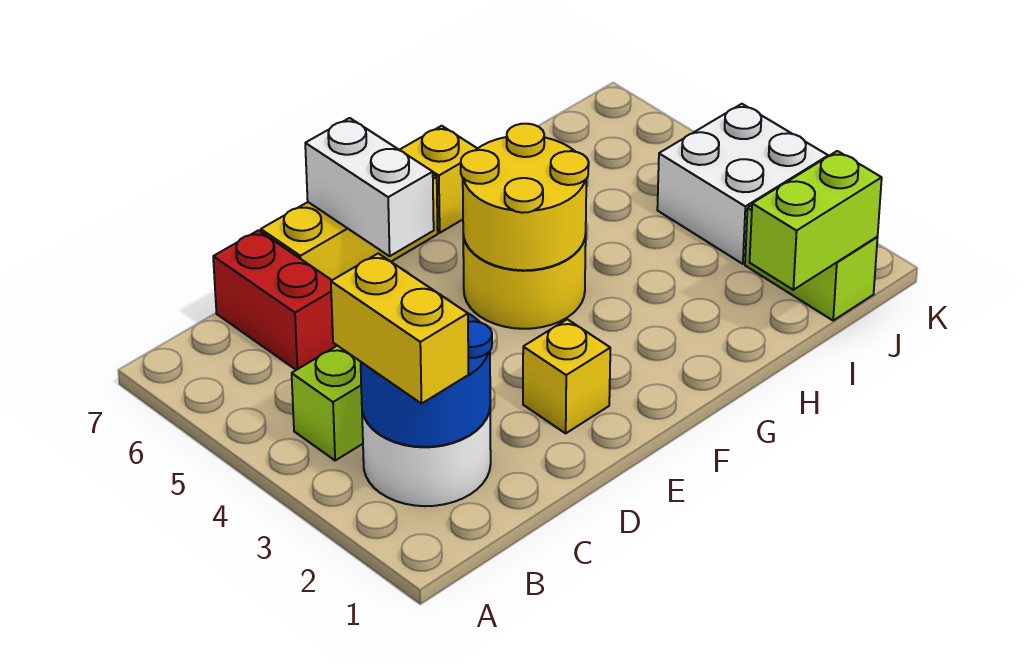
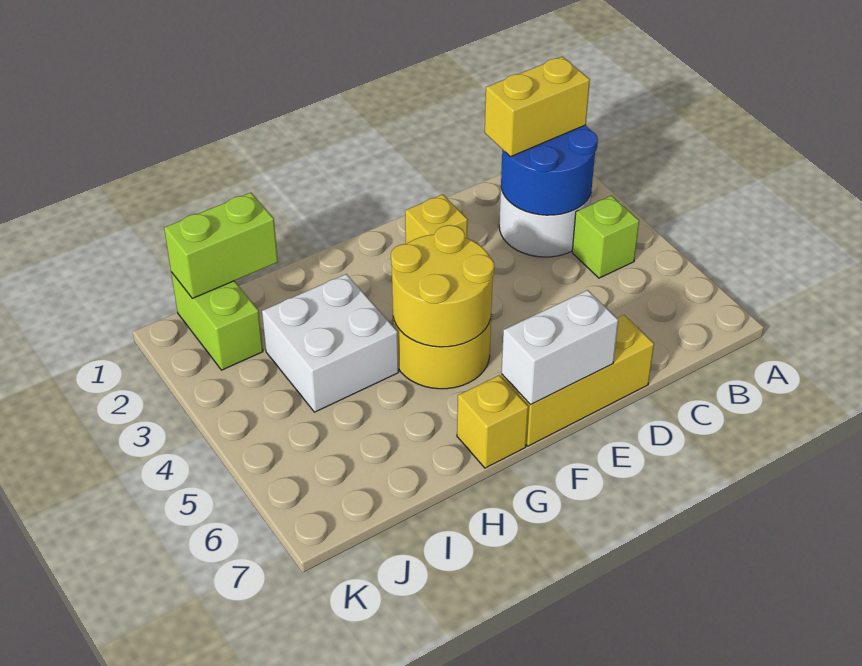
yellow 1x2 brick [331,253,468,404] -> yellow 1x2 brick turned to [485,57,590,157]
red 1x2 brick [213,230,337,370] -> none
white 1x2 brick [305,118,434,256] -> white 1x2 brick turned to [501,290,618,404]
white 2x2 brick [657,104,828,264] -> white 2x2 brick moved to [262,274,399,412]

